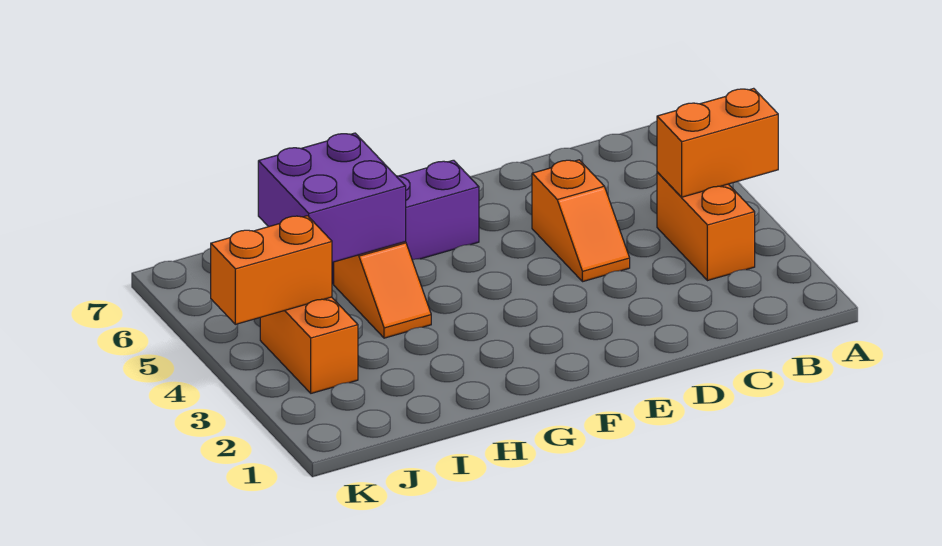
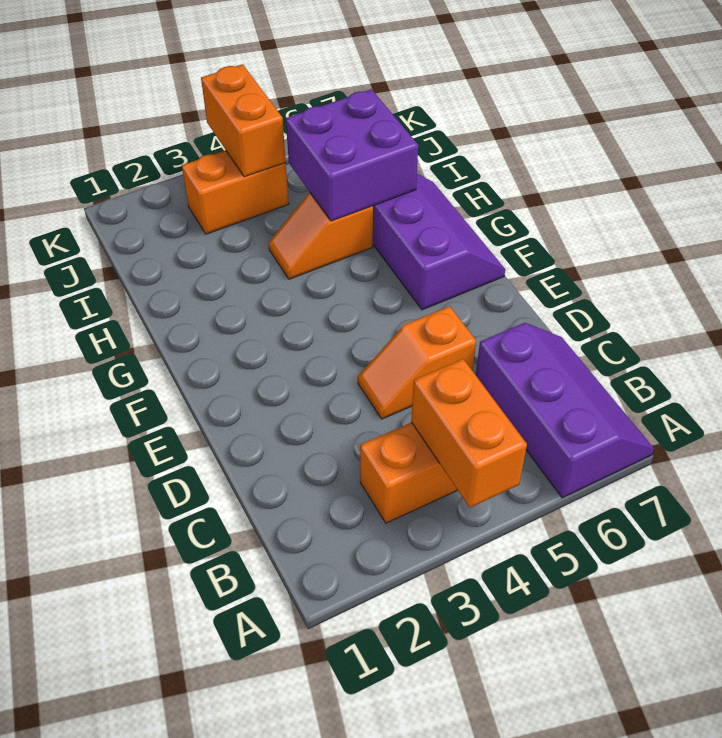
none -> purple 2x3 slope [476,323,654,498]

